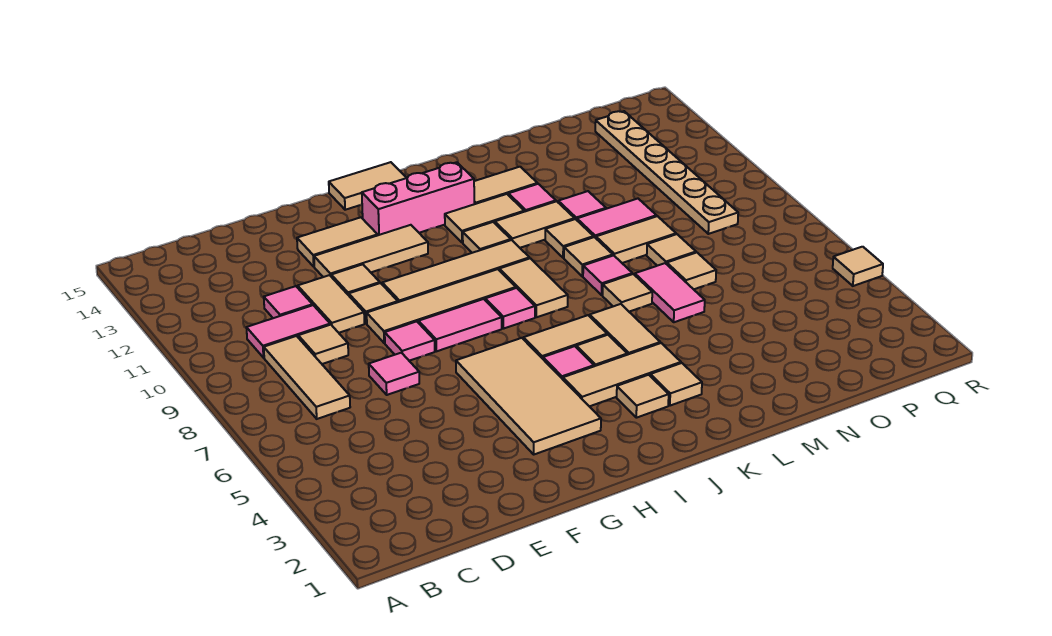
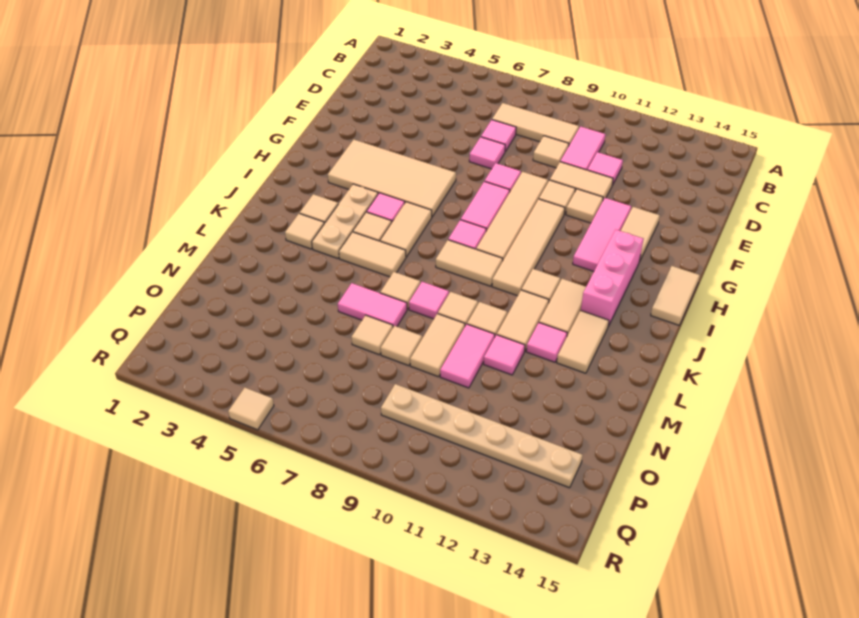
none -> pink 1x1 tile [481,120,516,151]
tan 1x3 tile [314,225,428,277] -> pink 1x3 tile [573,198,631,271]
tan 1x3 tile [563,343,681,406] -> tan 1x3 plate [312,184,378,258]

